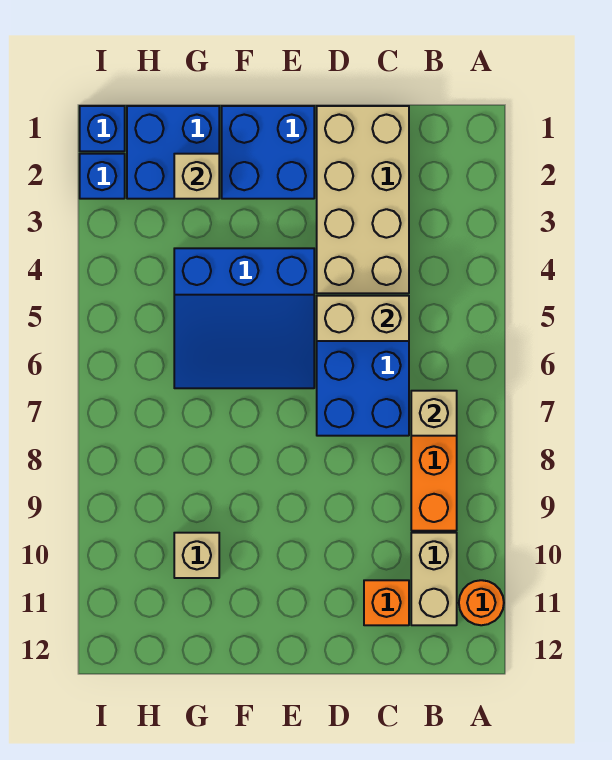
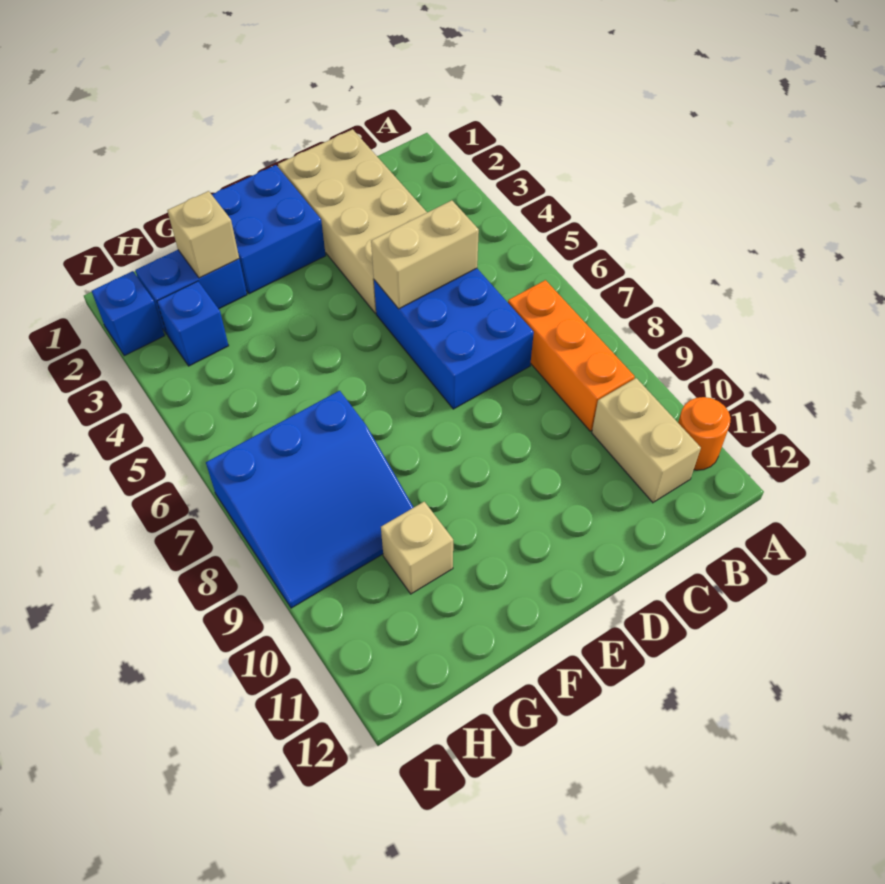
tan 1x1 brick [411,391,457,436] -> none
orange 1x1 brick [364,580,409,625] -> none
blue 3x3 slope [174,248,314,388] -> blue 3x3 slope moved to [206,391,414,608]
blue 2x2 brick [127,106,219,199] -> blue 1x2 brick [135,250,247,334]
blue 1x1 brick [80,106,125,151] -> blue 1x1 brick moved to [157,281,229,366]

